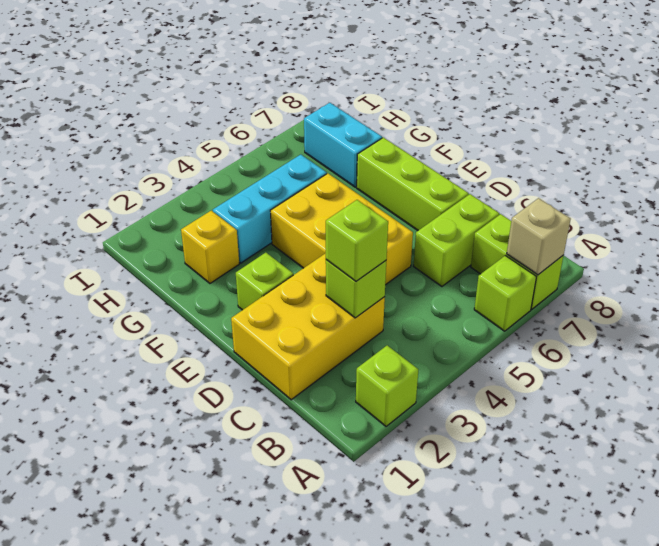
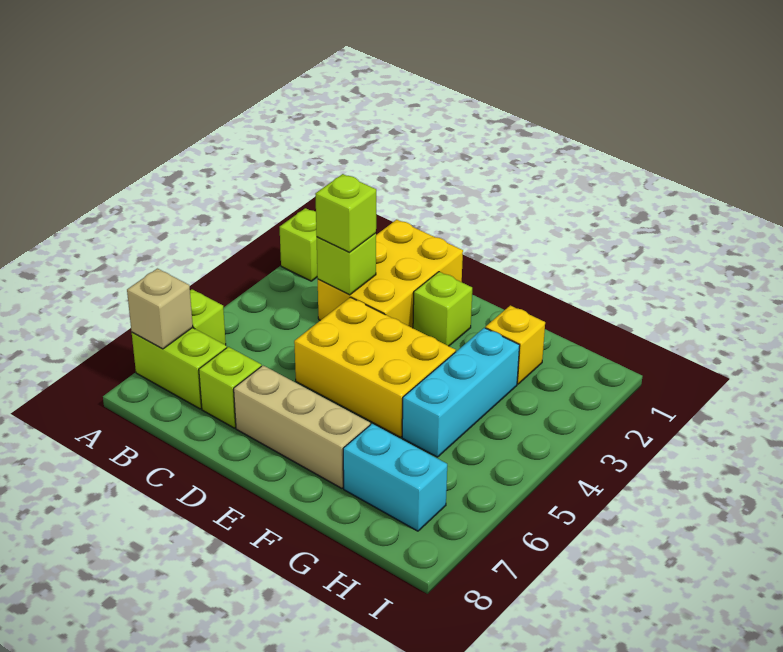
lime 1x2 brick [414,194,499,286] -> lime 1x1 brick [199,347,261,428]
lime 1x3 brick [357,137,468,230] -> tan 1x3 brick [234,366,370,488]

